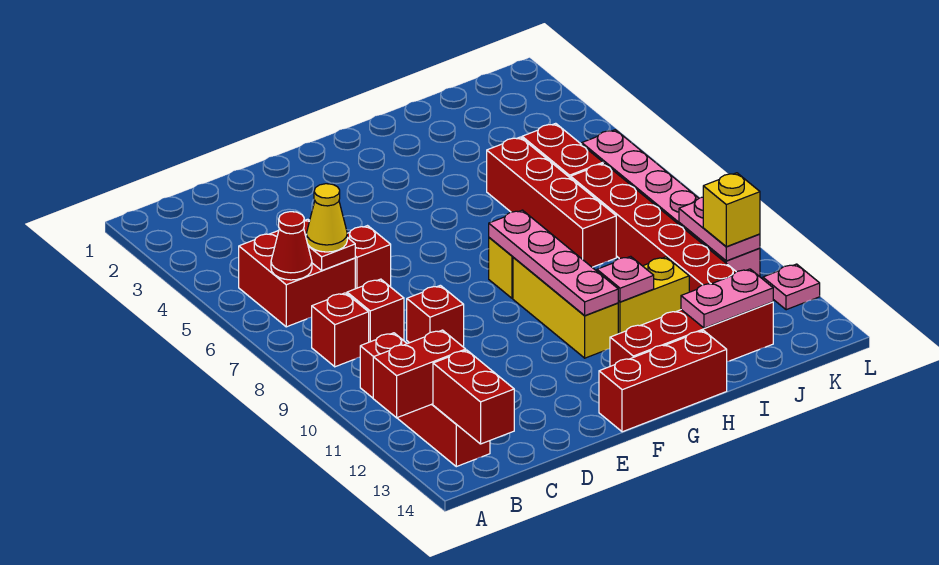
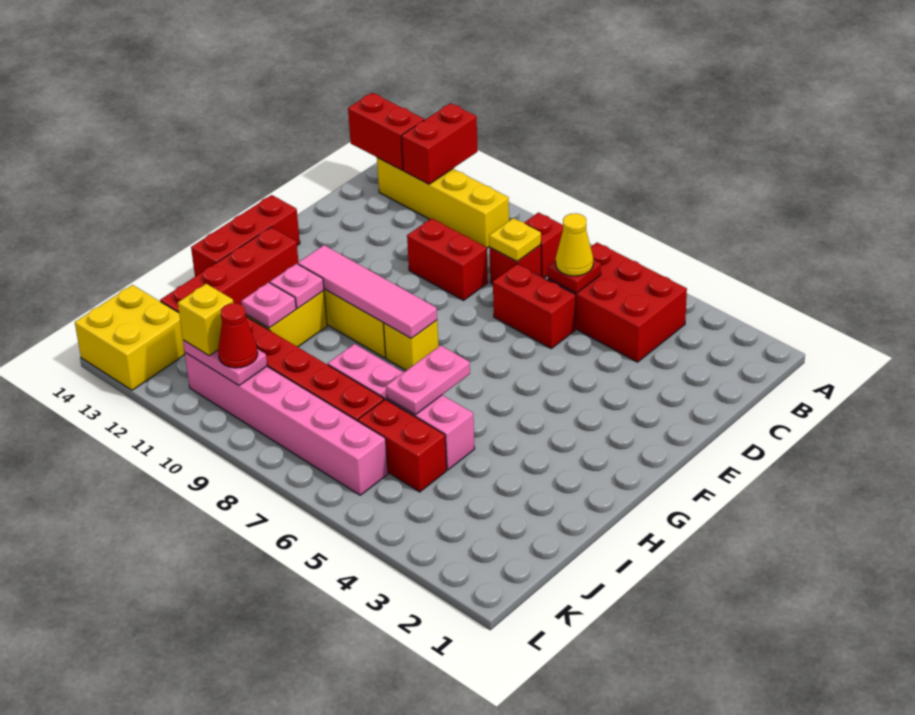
red 2x2 brick [239,219,355,327] -> red 2x3 brick [548,243,687,362]
red 1x1 cone [271,212,312,280] -> red 1x1 cone moved to [218,303,258,368]
red 1x4 brick [360,333,490,467] -> yellow 1x4 brick [377,158,509,248]
none -> yellow 1x1 plate [489,218,541,261]
red 1x1 brick [347,226,391,289] -> red 1x2 brick [493,264,576,348]
red 1x1 brick [407,285,464,346] -> red 1x2 brick [407,218,488,300]
pink 1x4 plate [489,210,618,316] -> pink 1x4 tile [298,245,437,338]
red 1x4 brick [487,137,616,267] -> pink 1x4 brick [328,344,475,470]
pink 1x2 plate [681,269,773,328] -> pink 1x2 plate moved to [386,345,470,415]
none -> yellow 2x2 brick [75,285,185,390]
pink 1x1 plate [763,264,820,310] -> pink 1x1 plate moved to [242,282,296,328]

